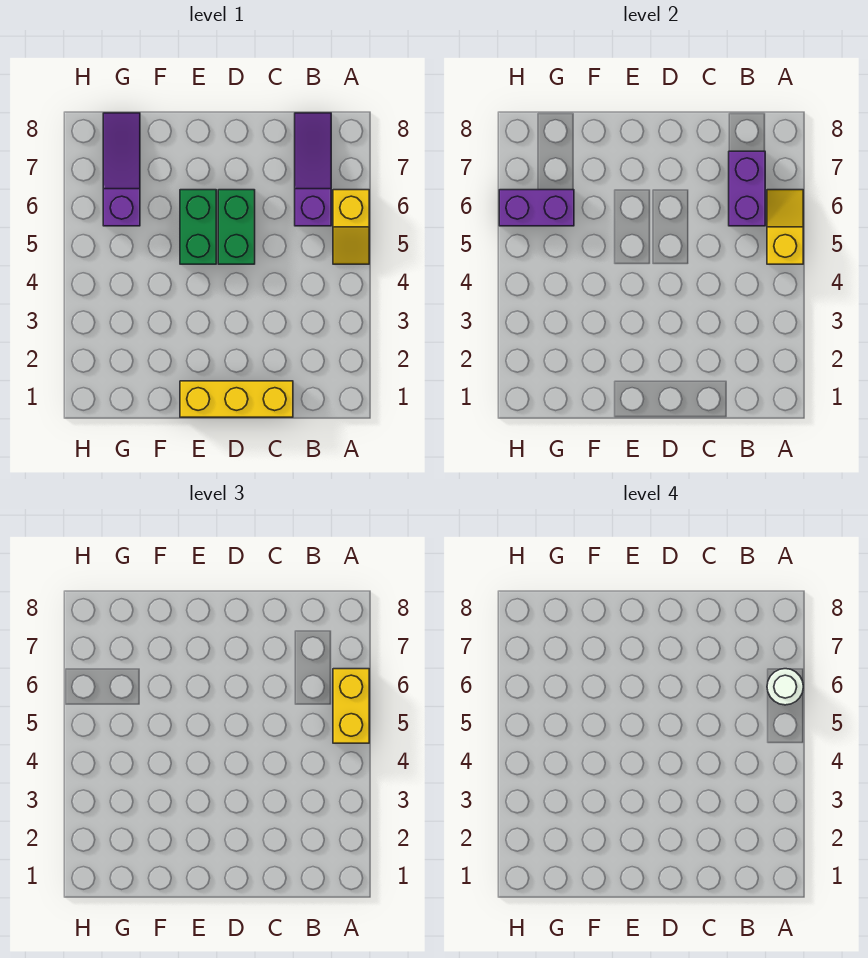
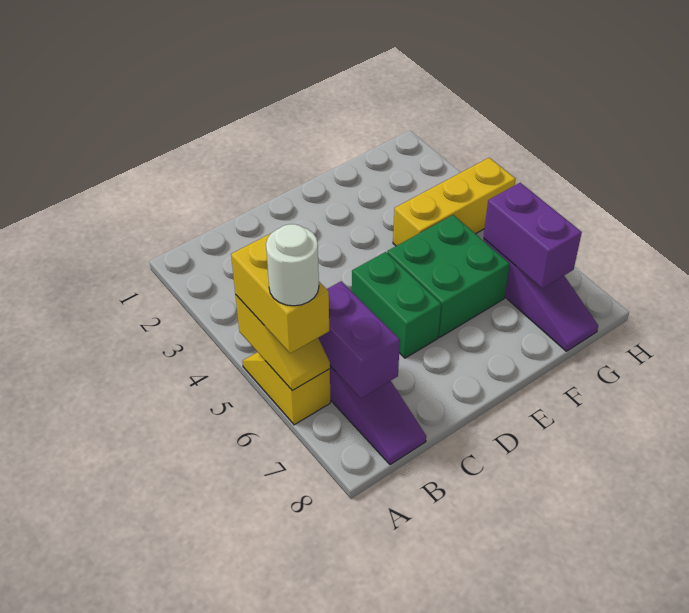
yellow 1x3 brick [180,381,293,417] -> yellow 1x3 brick moved to [393,158,516,246]
green 1x2 brick [180,190,216,264] -> green 2x2 brick [387,215,510,337]
purple 1x2 brick [499,190,574,226] -> purple 1x2 brick turned to [483,183,582,288]

